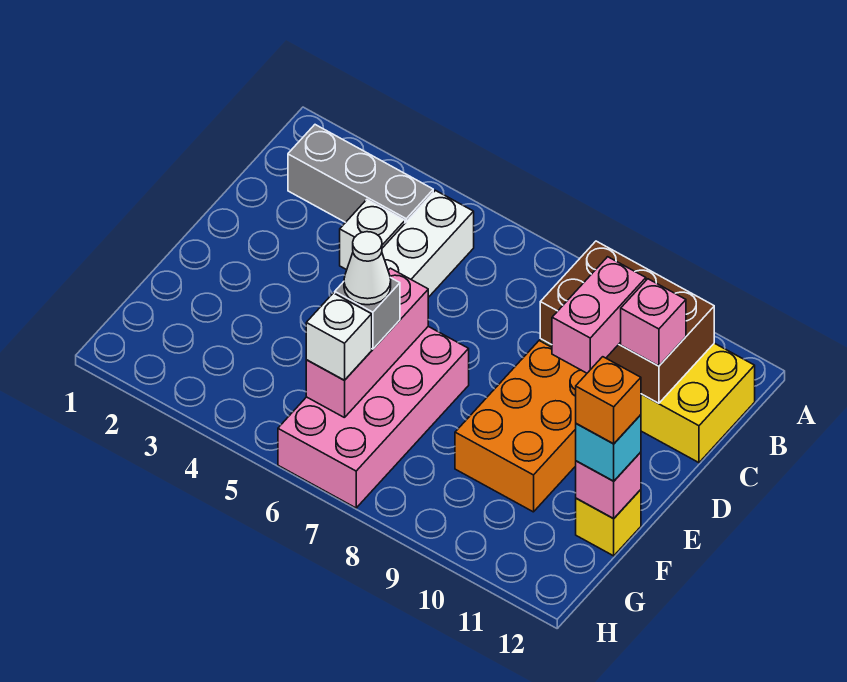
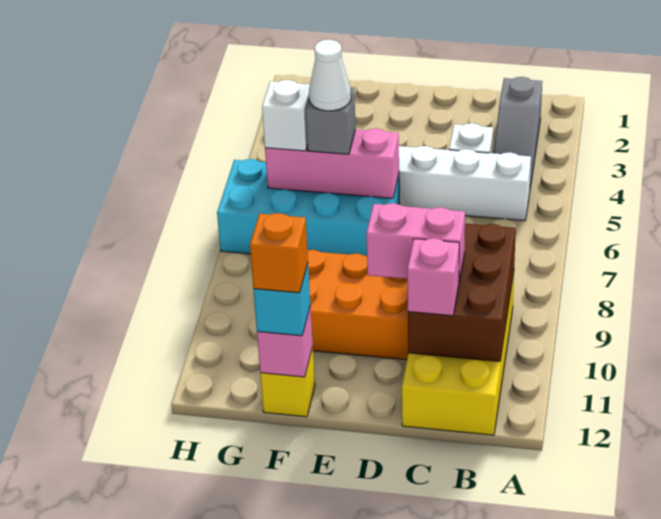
grey 1x3 brick [288,125,433,223] -> grey 1x3 slope [494,77,542,188]
pink 2x4 brick [278,326,469,508] -> cyan 2x4 brick [217,159,400,256]

